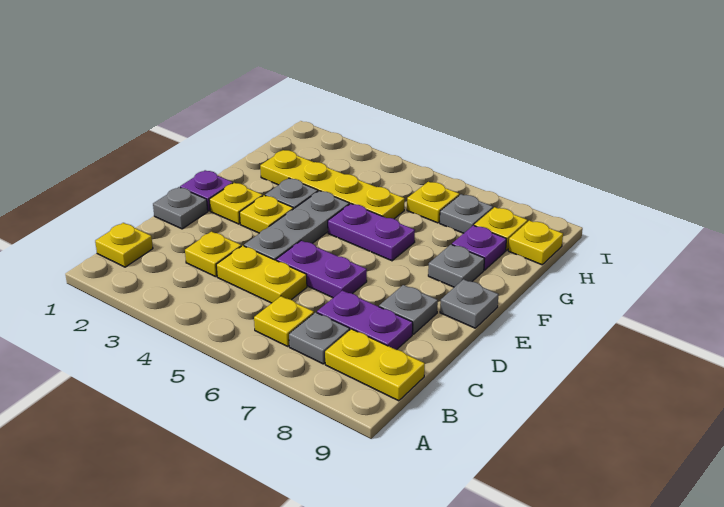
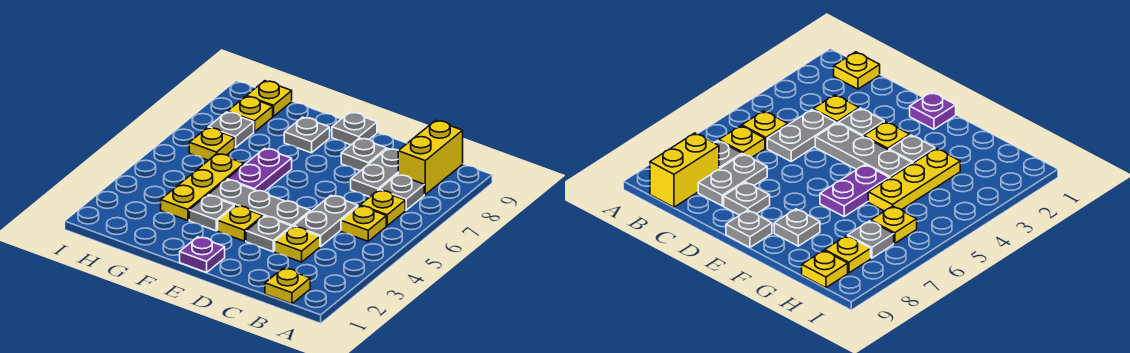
yellow 1x2 plate [325,329,425,401] -> yellow 1x2 brick [398,120,463,194]
yellow 1x2 plate [216,246,307,303] -> grey 1x2 plate [294,195,358,247]
purple 1x2 plate [317,291,413,350] -> grey 1x2 plate [351,149,399,197]
grey 1x1 plate [153,187,208,229] -> grey 1x1 plate moved to [246,216,291,252]
purple 1x2 plate [276,240,367,298] -> none
yellow 1x1 plate [209,183,263,224] -> yellow 1x1 plate moved to [341,206,386,241]
yellow 1x4 plate [260,150,405,219] -> yellow 1x3 plate [161,154,244,220]
purple 1x1 plate [452,225,506,270] -> none

